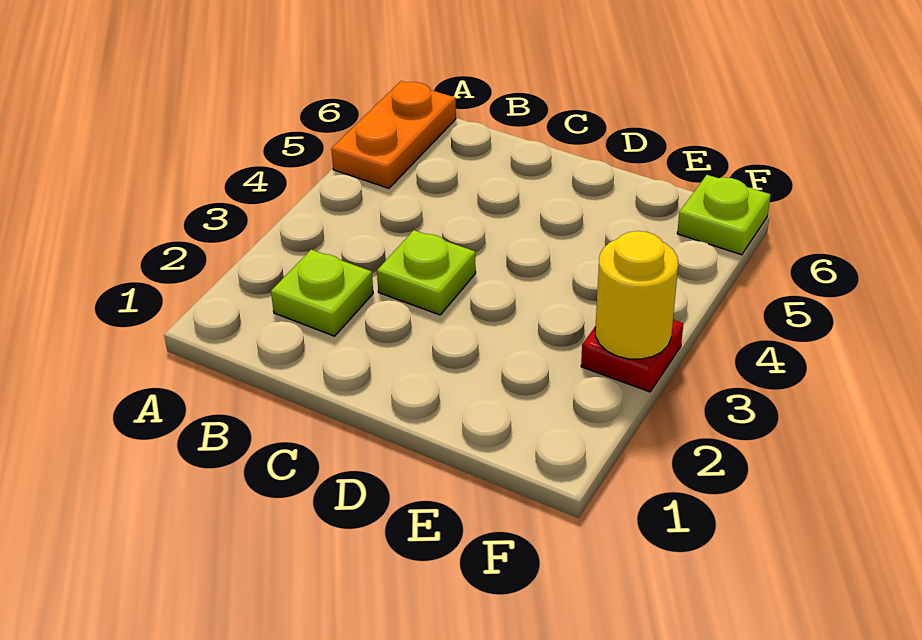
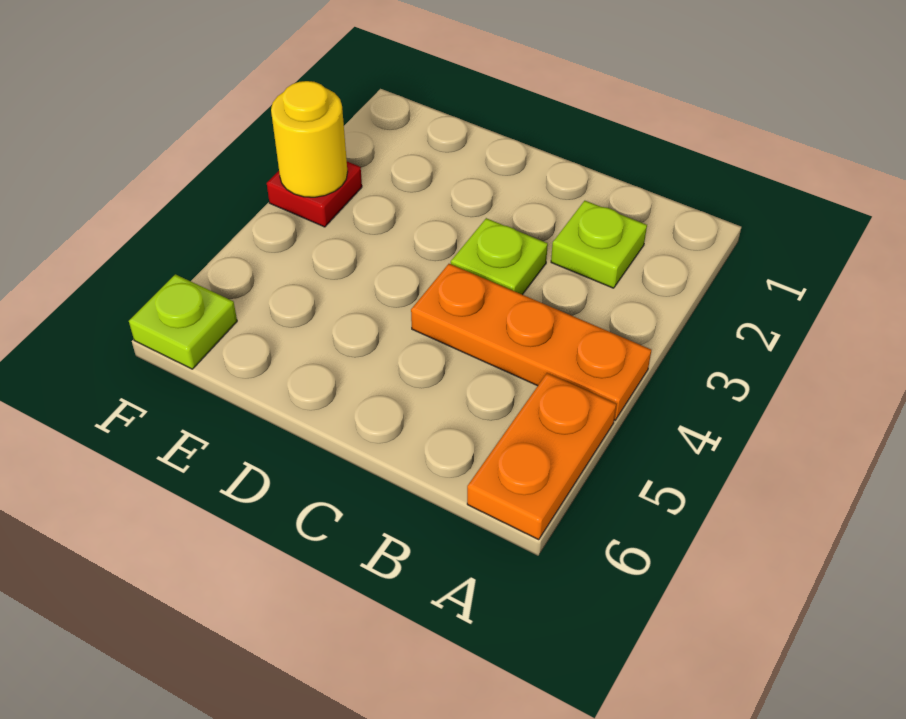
none -> orange 1x3 plate [411,264,651,420]

